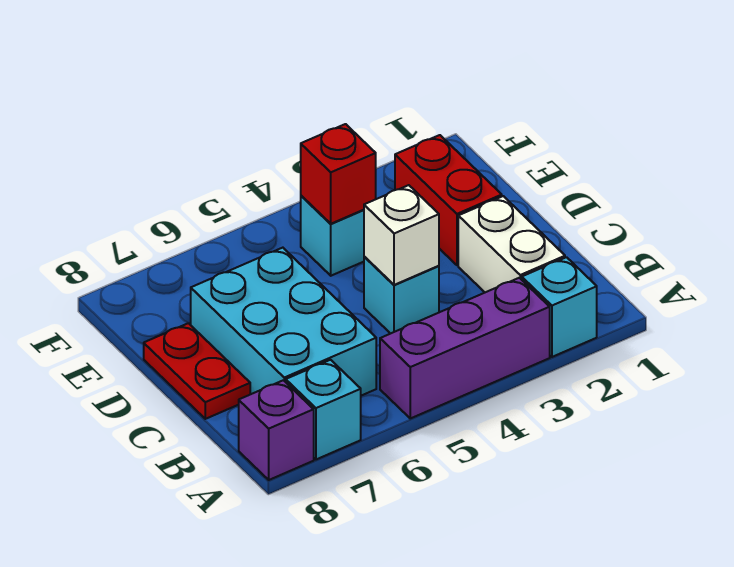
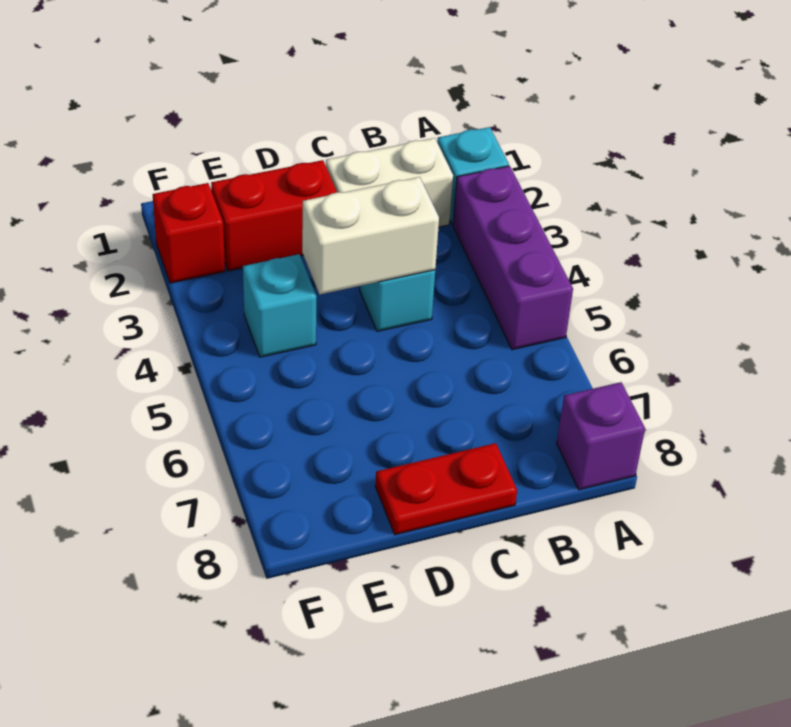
cyan 1x1 brick [286,360,361,459] -> none
cyan 2x3 brick [191,248,376,396] -> none
white 1x1 brick [364,185,439,285] -> white 1x2 brick [302,177,439,294]
red 1x1 brick [301,124,376,224] -> red 1x1 brick moved to [153,183,225,283]

